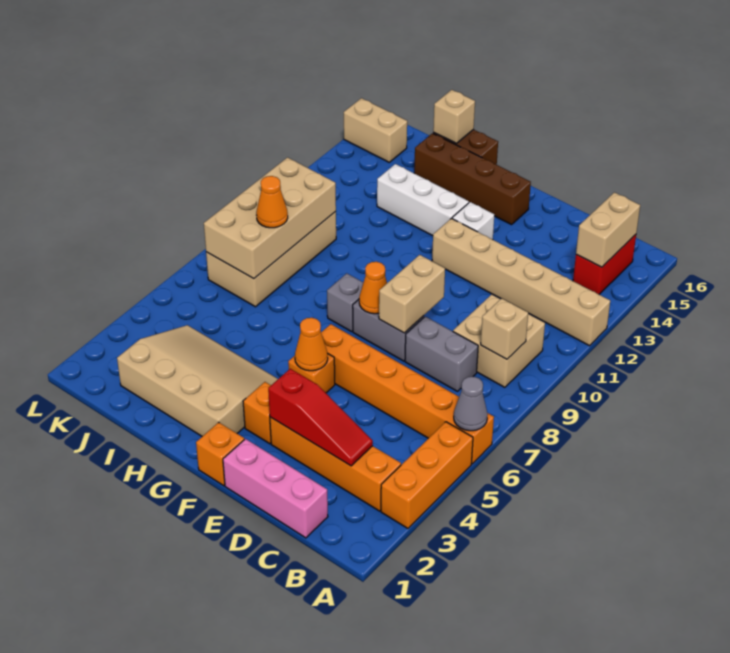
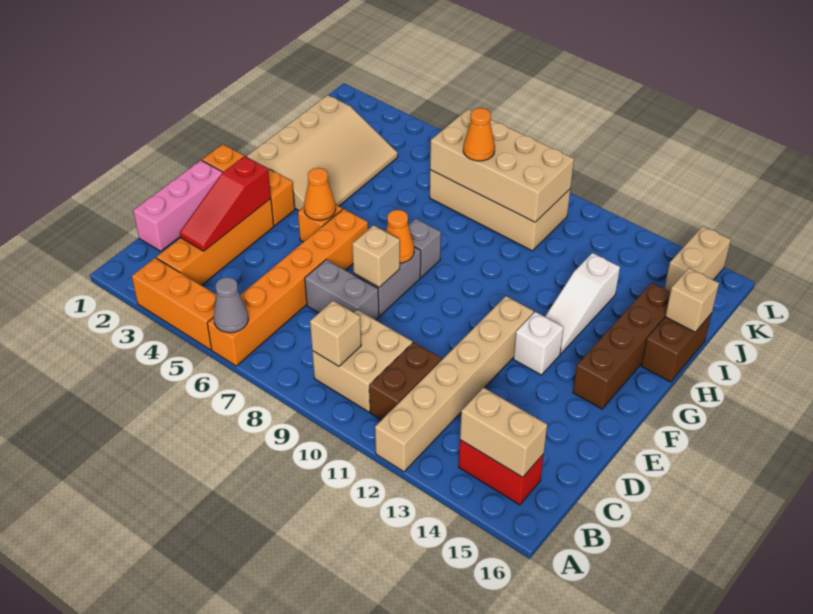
none -> brown 1x2 brick [369,342,442,420]
grey 1x2 brick [405,316,478,391] -> grey 1x2 brick turned to [305,260,379,320]
tan 1x2 brick [379,255,445,333] -> tan 1x1 brick [352,225,400,287]
white 1x3 brick [377,164,469,236] -> white 1x3 slope [545,253,620,354]

